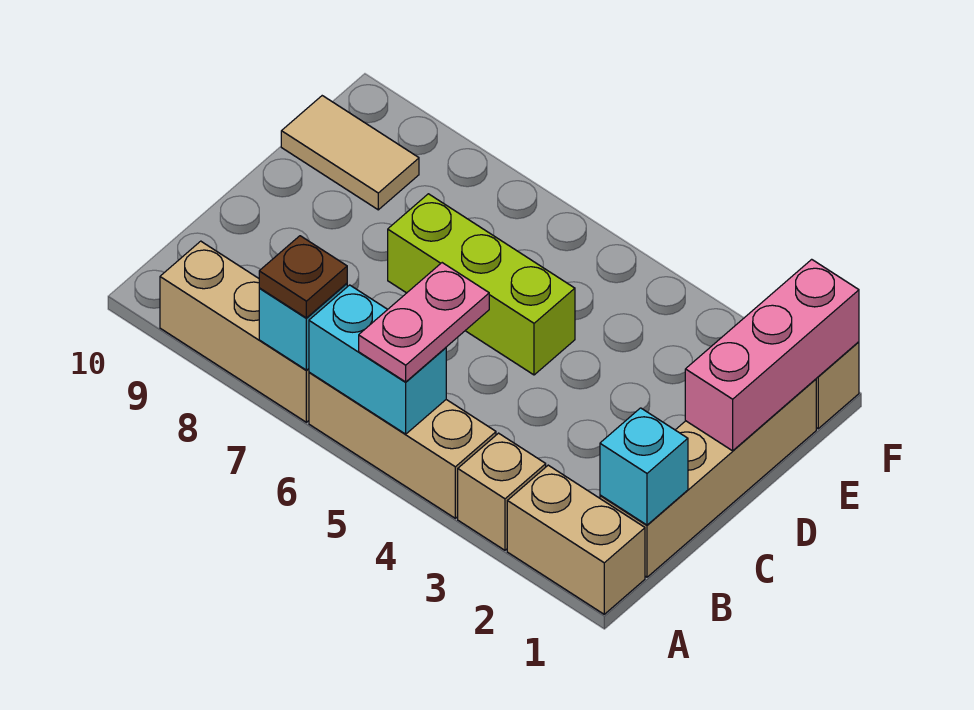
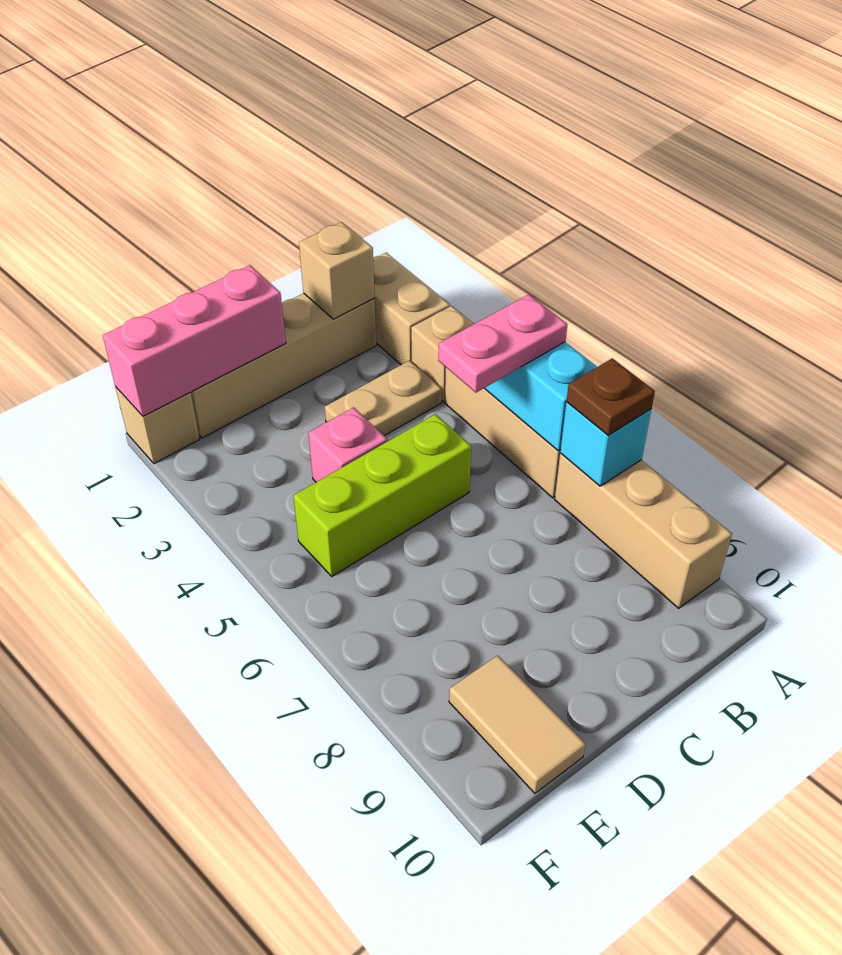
cyan 1x1 brick [600,408,688,525] -> tan 1x1 brick [299,222,375,319]
none -> tan 1x2 plate [325,361,442,436]
none -> pink 1x1 brick [308,407,387,482]
lime 1x3 brick [388,194,575,375] -> lime 1x3 brick turned to [293,414,471,576]

